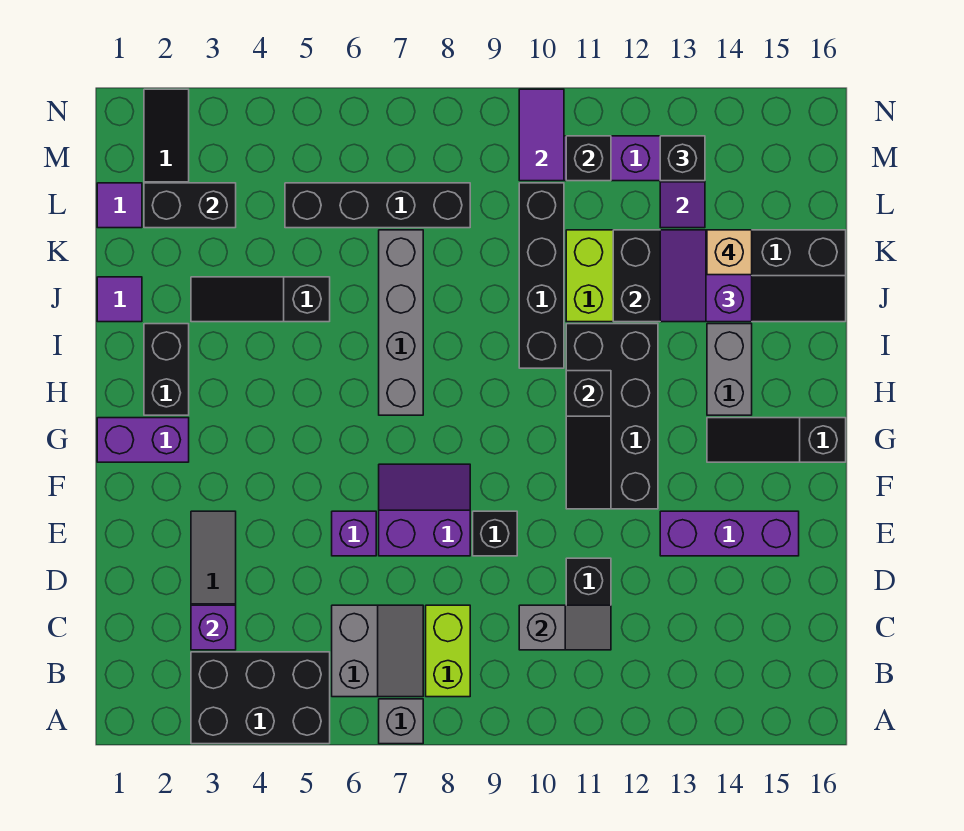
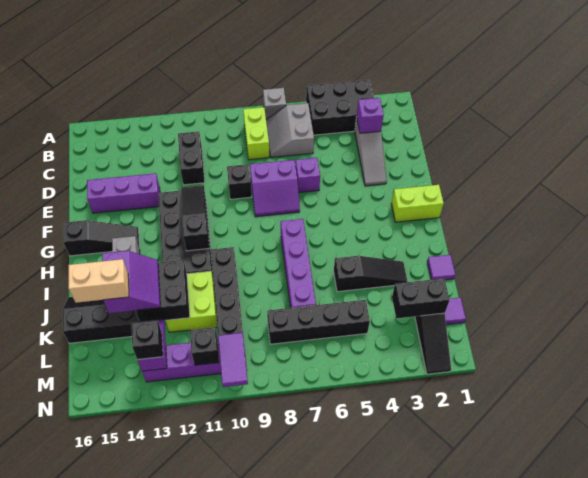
grey 1x2 slope [519,605,611,650] -> none
purple 1x2 brick [97,418,189,462] -> lime 1x2 brick [391,185,444,222]
black 1x2 brick [144,324,189,415] -> none
grey 1x4 brick [379,230,423,415] -> purple 1x4 brick [281,219,316,308]
tan 1x1 brick [707,230,752,275] -> tan 1x2 brick [69,259,129,303]

